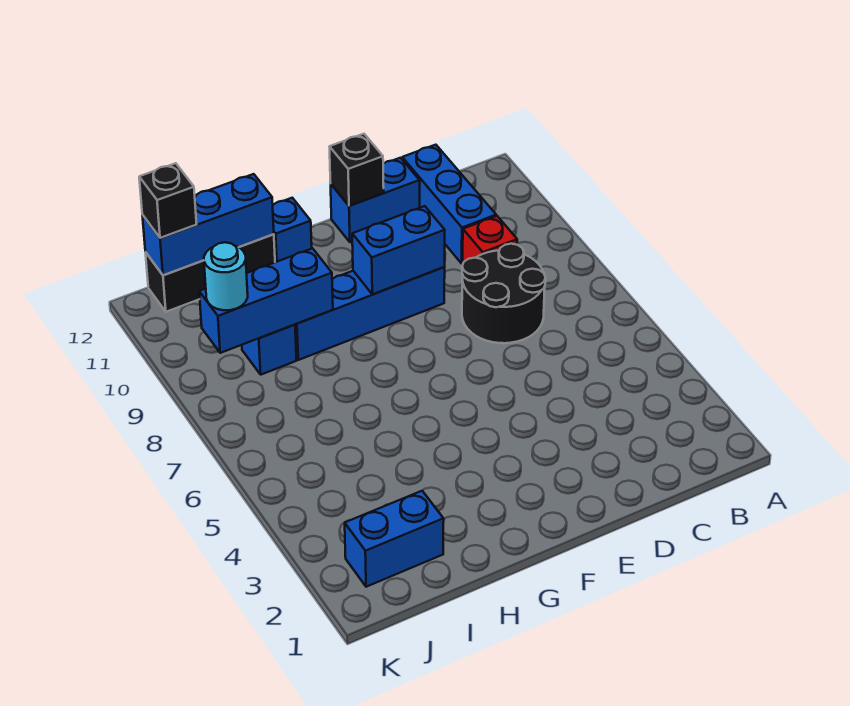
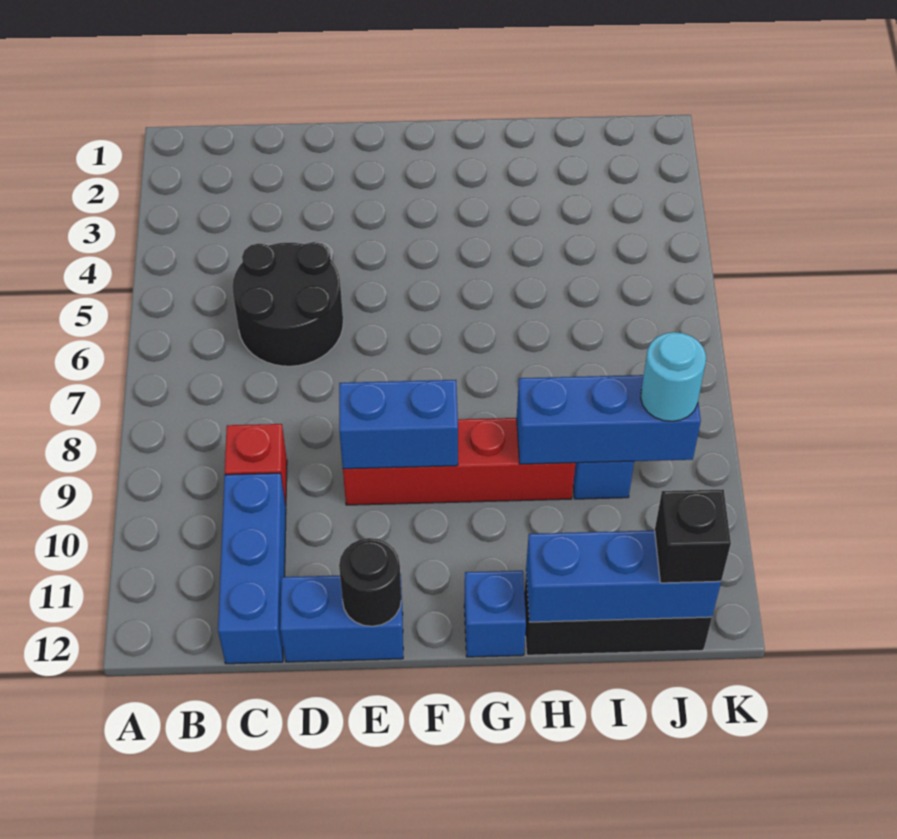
black 2x2 round brick [462,244,546,343] -> black 2x2 round brick moved to [232,242,343,366]
blue 1x4 brick [295,267,445,360] -> red 1x4 brick [343,418,575,505]
black 1x1 brick [330,134,384,206] -> black 1x1 round brick [339,538,401,626]
blue 1x2 brick [345,491,444,587] -> none

